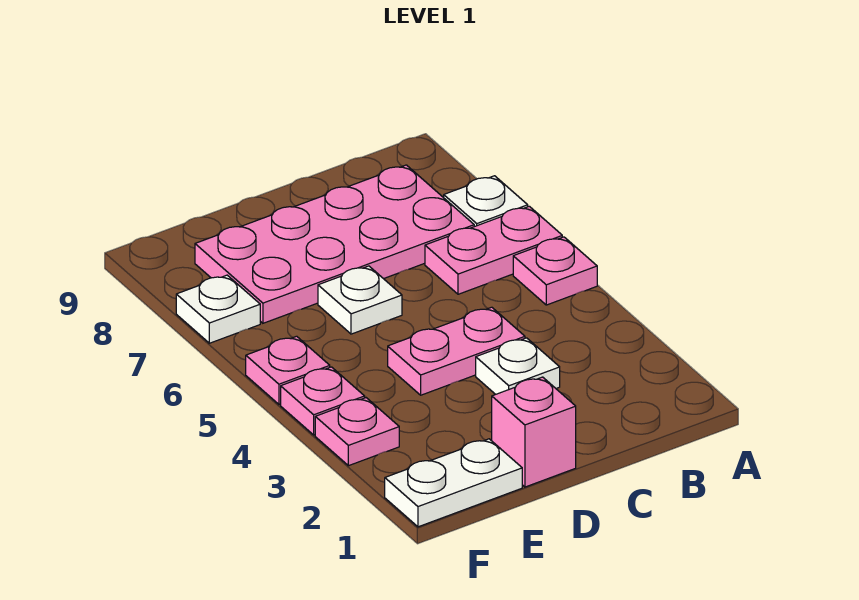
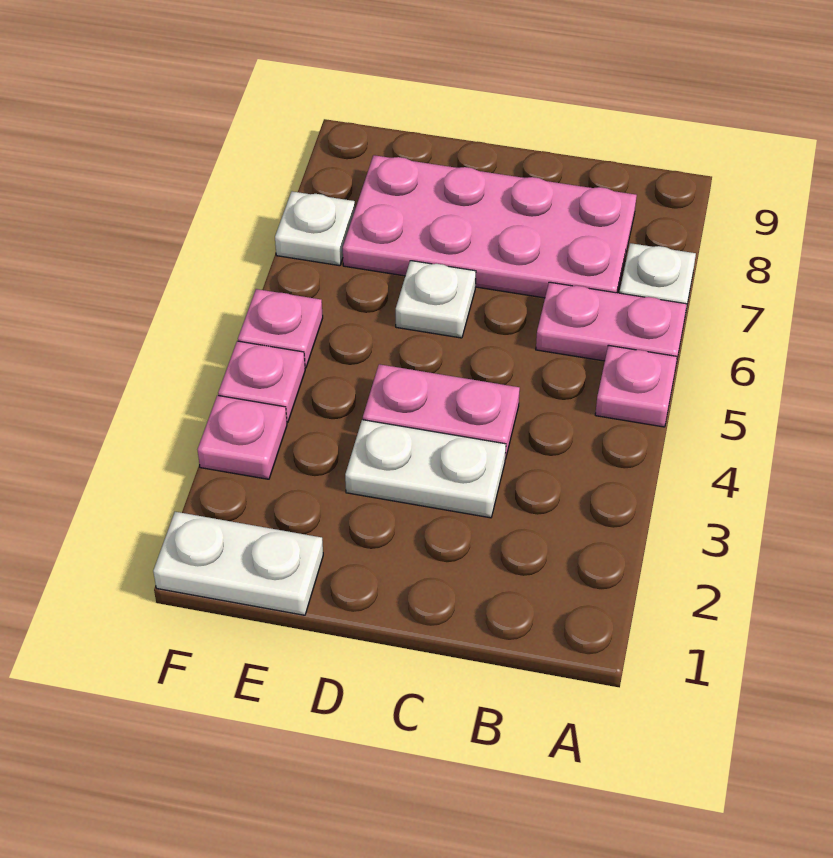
white 1x1 plate [476,338,560,394] -> white 1x2 plate [345,420,506,518]
pink 1x1 brick [492,377,576,487] -> none

